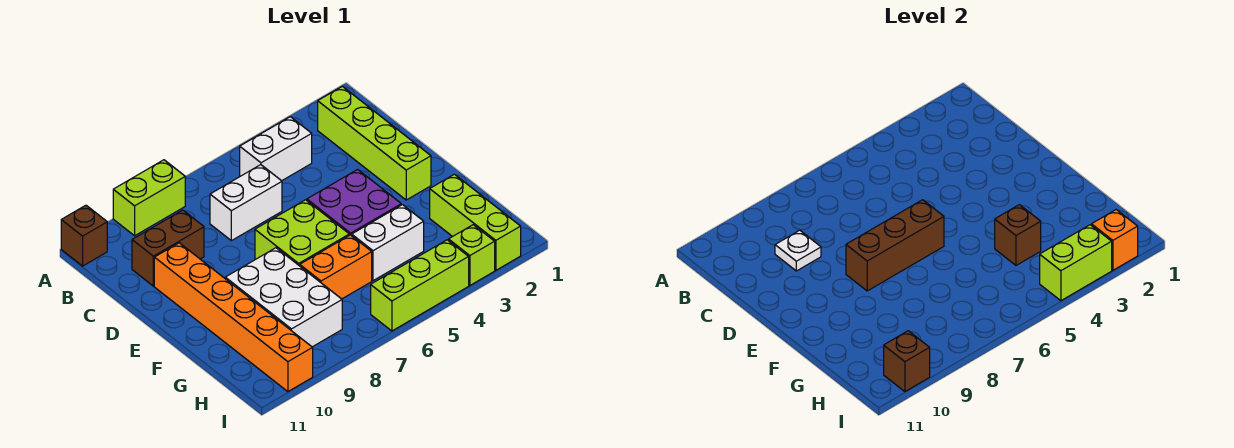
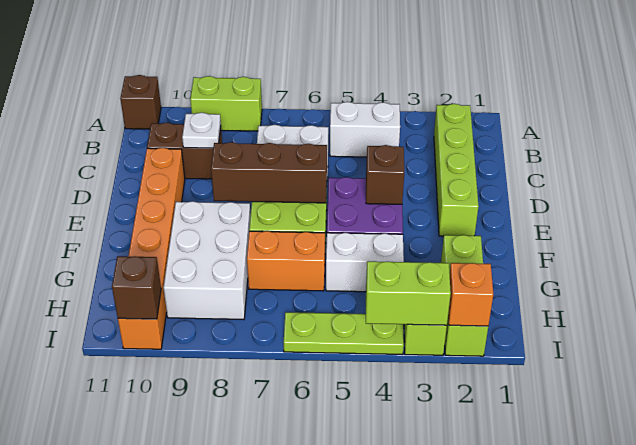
brown 1x1 brick [995,205,1041,265] -> brown 1x1 brick moved to [366,145,404,204]
lime 1x3 brick [371,240,469,331] -> lime 1x3 plate [284,312,404,355]

